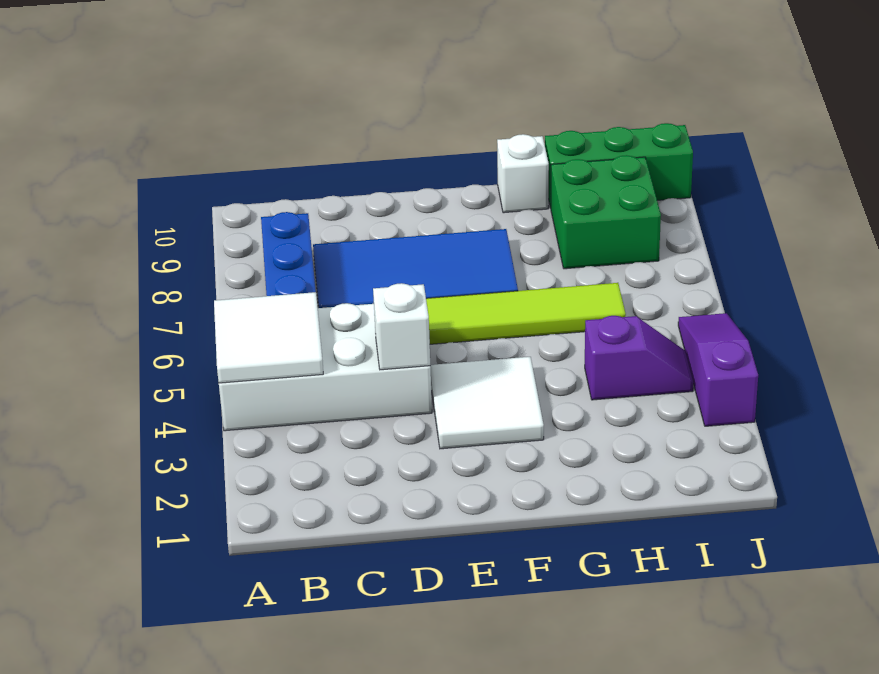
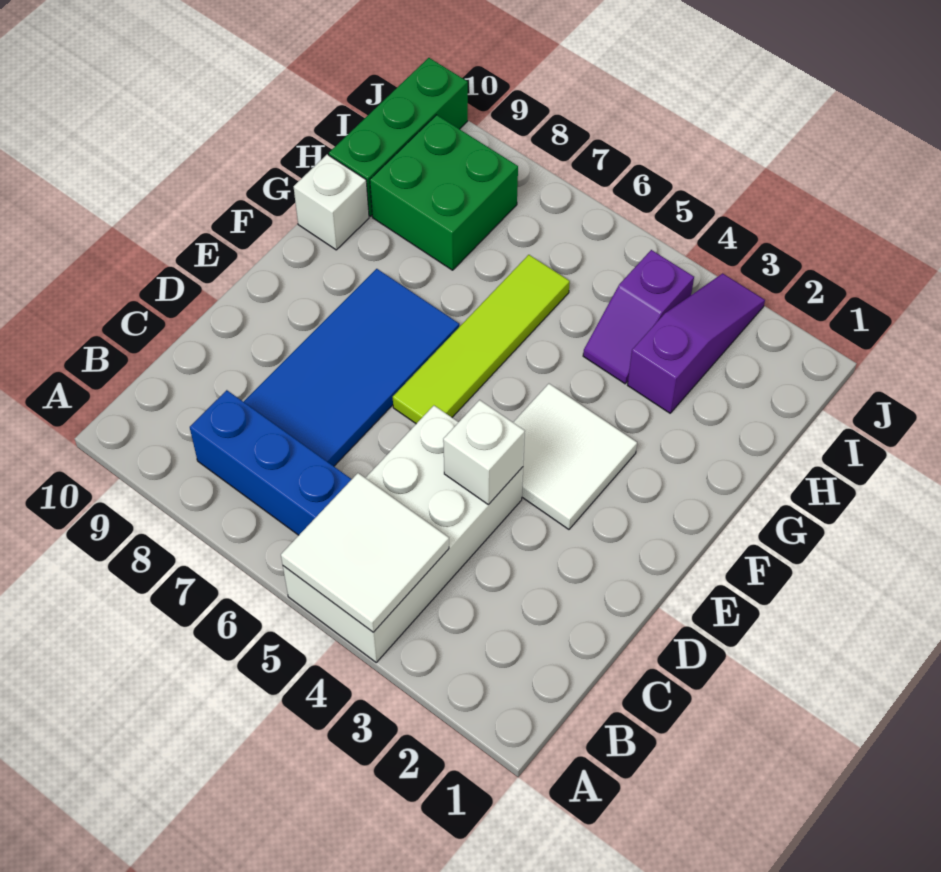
purple 1x2 slope [585,316,693,400] -> purple 1x2 slope turned to [583,250,694,384]
purple 1x3 slope [678,313,758,426] -> purple 1x3 slope turned to [628,273,765,413]

